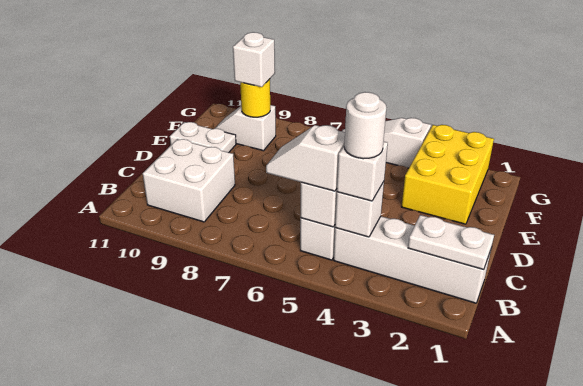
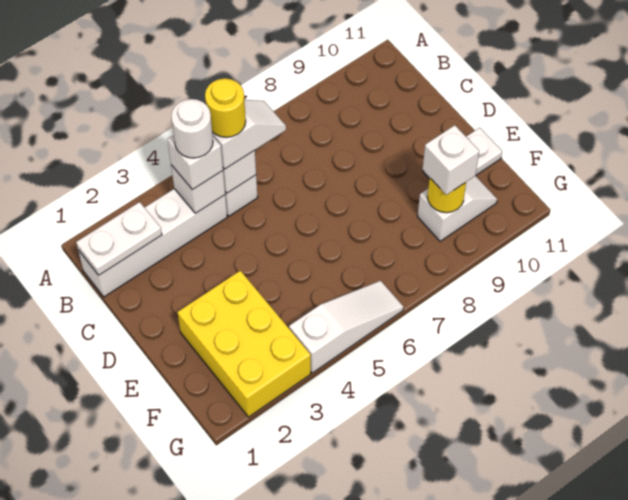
none -> yellow 1x1 round brick [205,78,246,137]
white 2x2 brick [143,139,235,222] -> none

